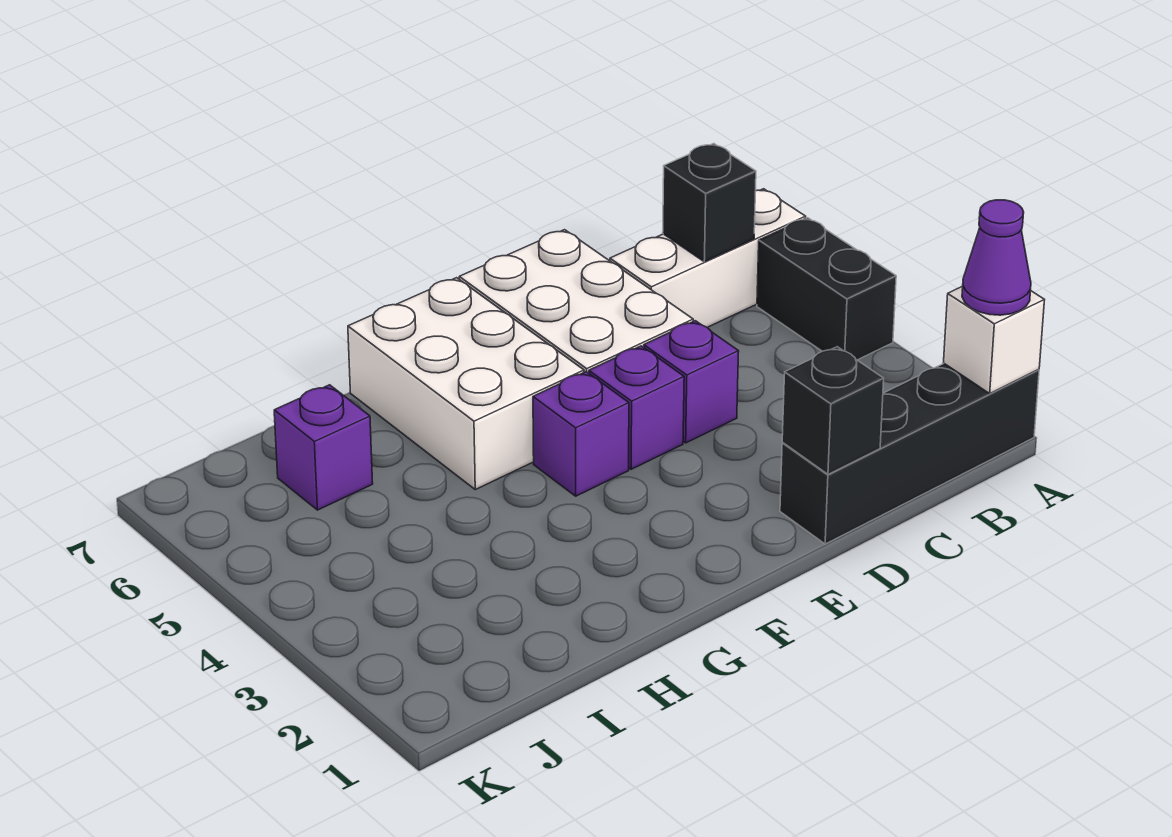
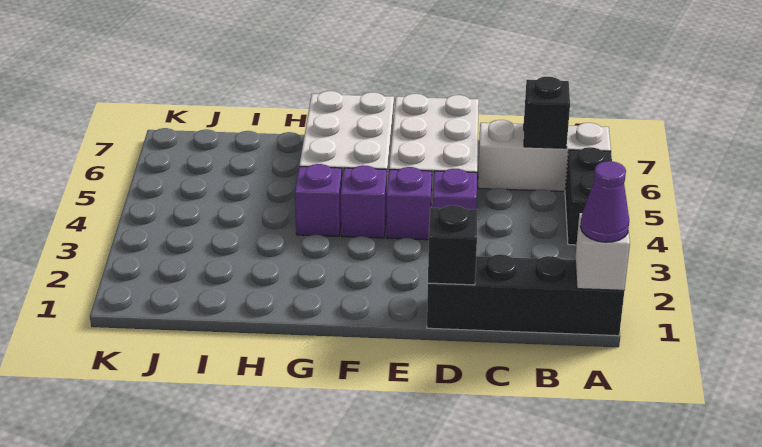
purple 1x1 brick [274,385,373,510] -> purple 1x1 brick moved to [295,164,342,236]

